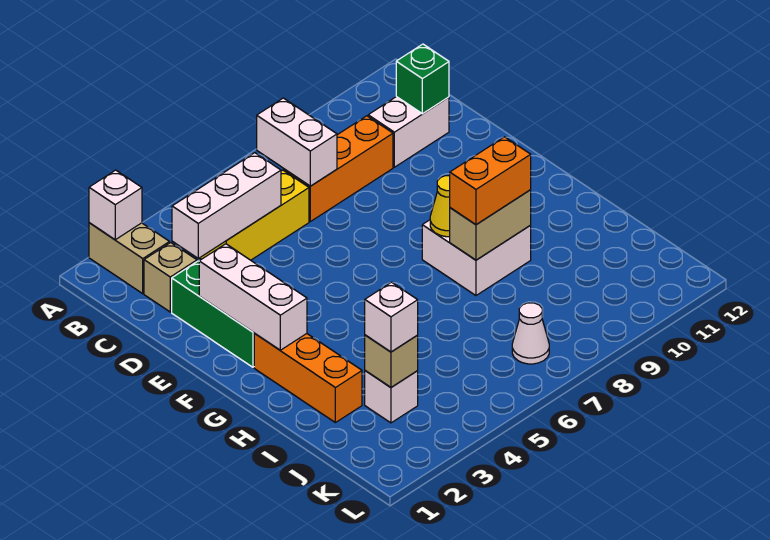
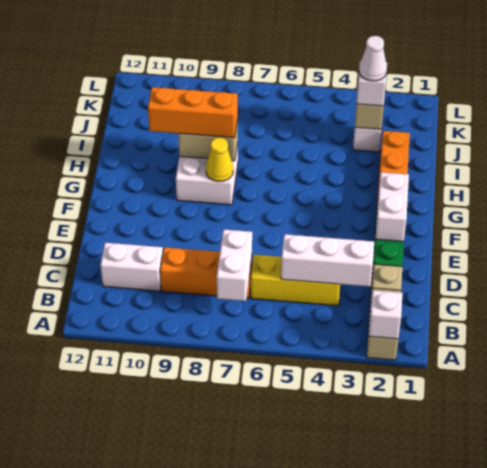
green 1x1 brick [396,44,449,114] -> none
white 1x3 brick [199,244,307,350] -> white 1x2 brick [375,172,409,242]
orange 1x2 brick [450,137,531,225] -> orange 1x3 brick [148,87,238,138]
white 1x1 cone [512,303,549,364] -> white 1x1 cone moved to [359,36,387,81]

